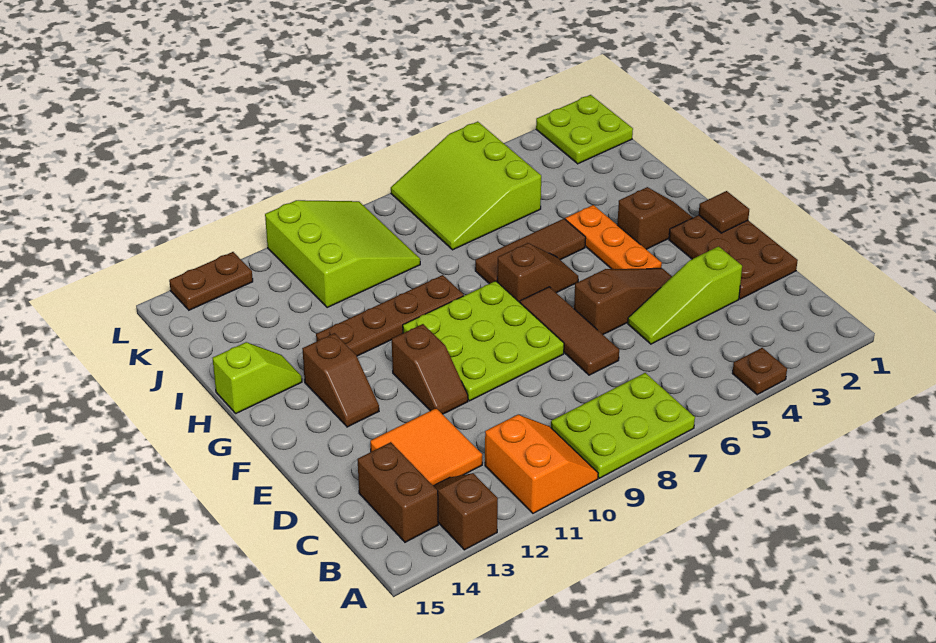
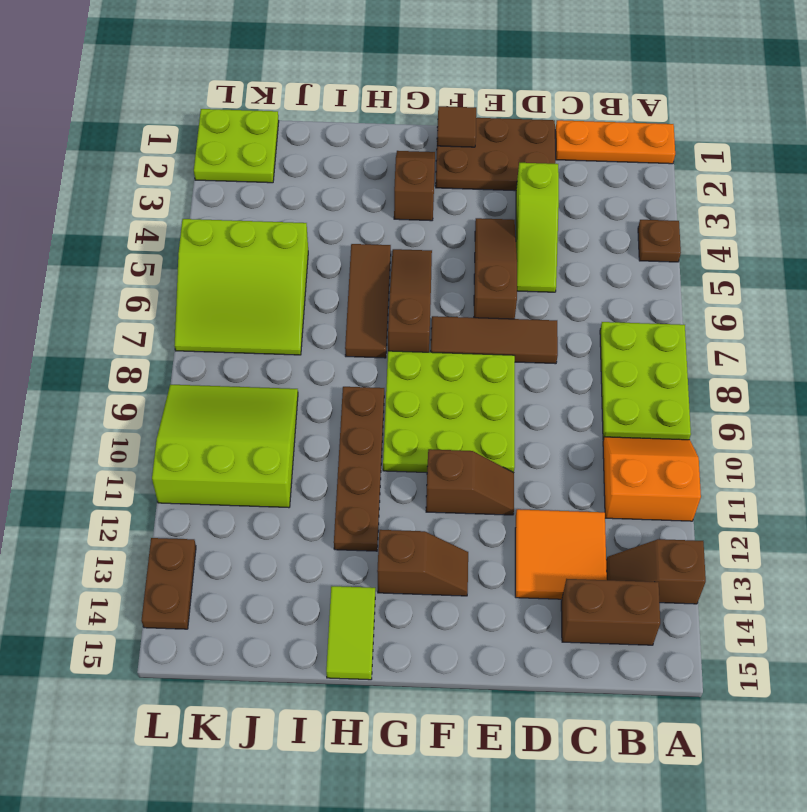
orange 1x3 plate [565,205,662,269] -> orange 1x3 plate moved to [555,120,675,164]
brown 1x2 slope [497,243,578,302] -> brown 1x3 slope [388,249,432,352]
lime 1x2 slope [213,342,302,413] -> lime 1x2 tile [326,586,375,680]

